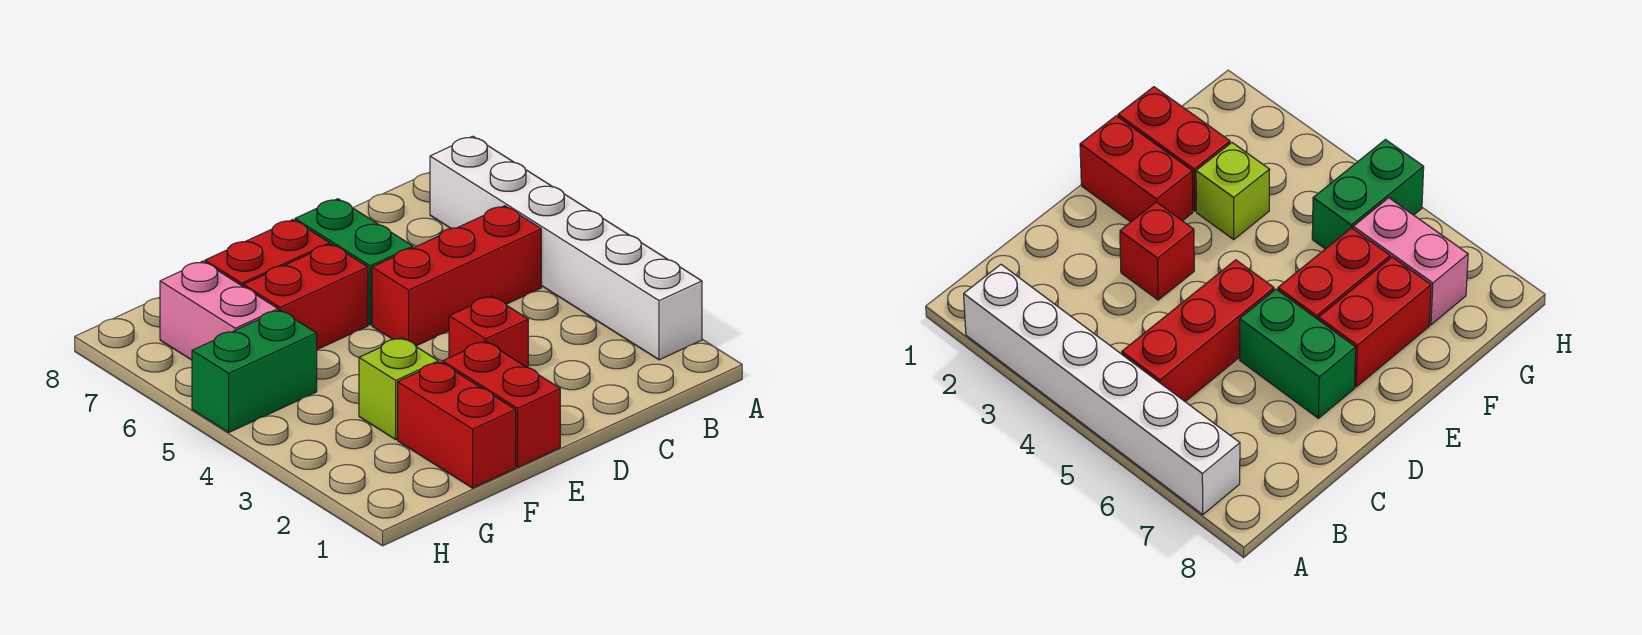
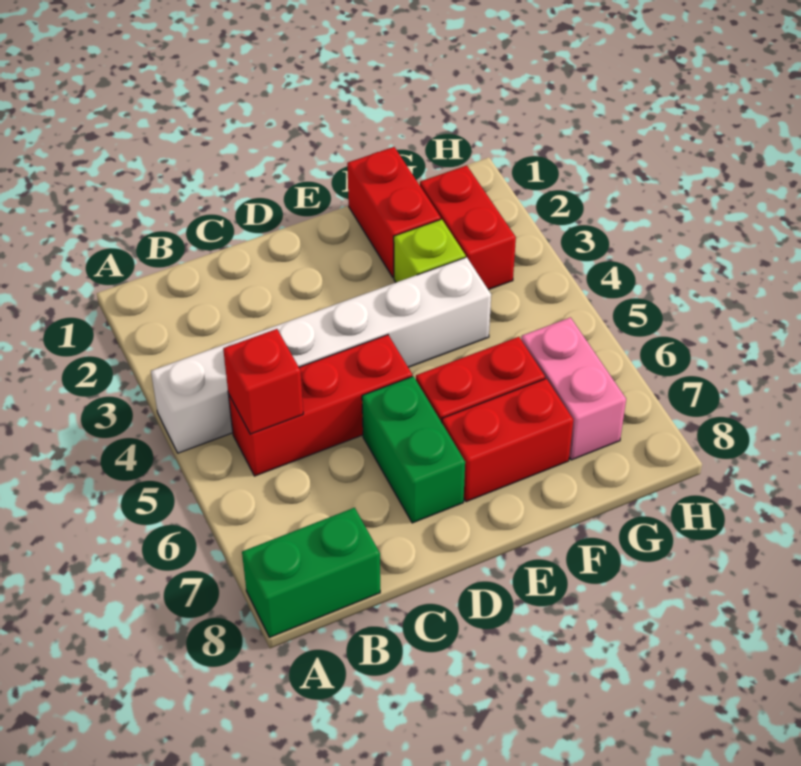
white 1x6 brick [430,136,702,360] -> white 1x6 brick turned to [151,257,491,453]
red 1x1 brick [449,296,528,368] -> red 1x1 brick moved to [223,329,303,434]
red 1x2 brick [443,341,560,467] -> red 1x2 brick moved to [420,165,516,290]
green 1x2 brick [192,310,317,432] -> green 1x2 brick moved to [242,508,380,637]

